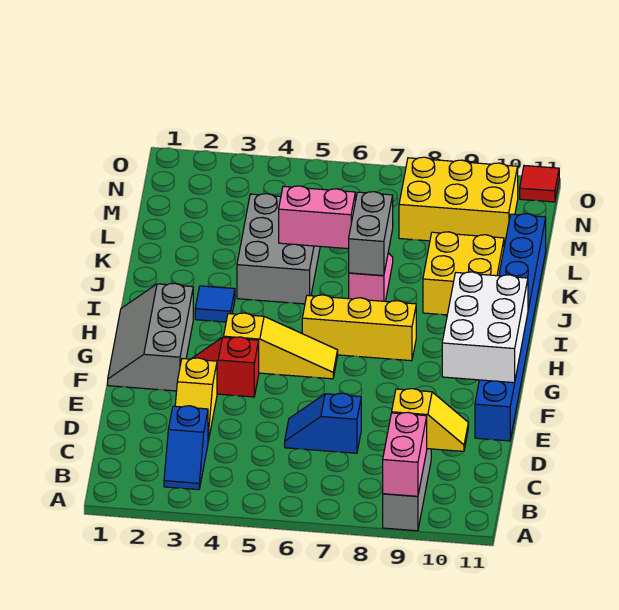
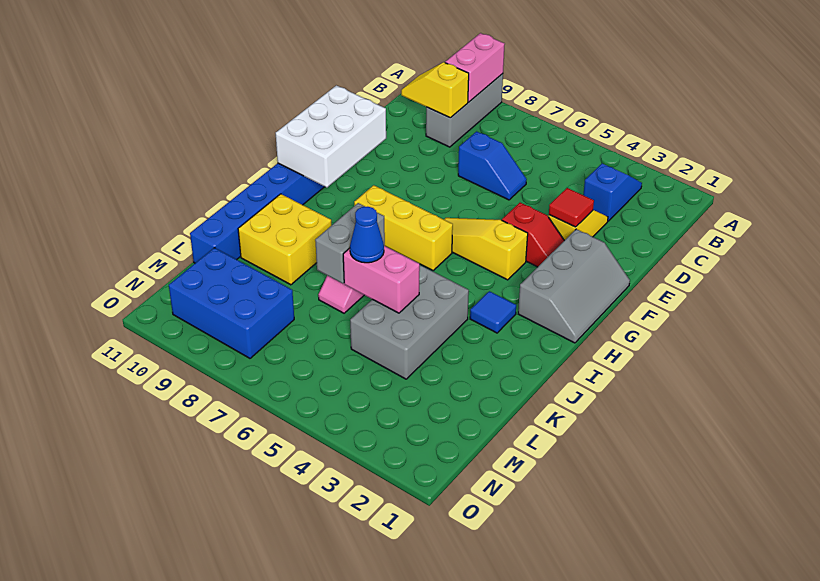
none -> blue 1x1 cone [350,207,384,263]
yellow 2x3 brick [399,157,518,246] -> blue 2x3 brick [169,248,294,358]
red 1x1 tile [520,166,559,202] -> red 1x1 tile moved to [549,188,594,227]

